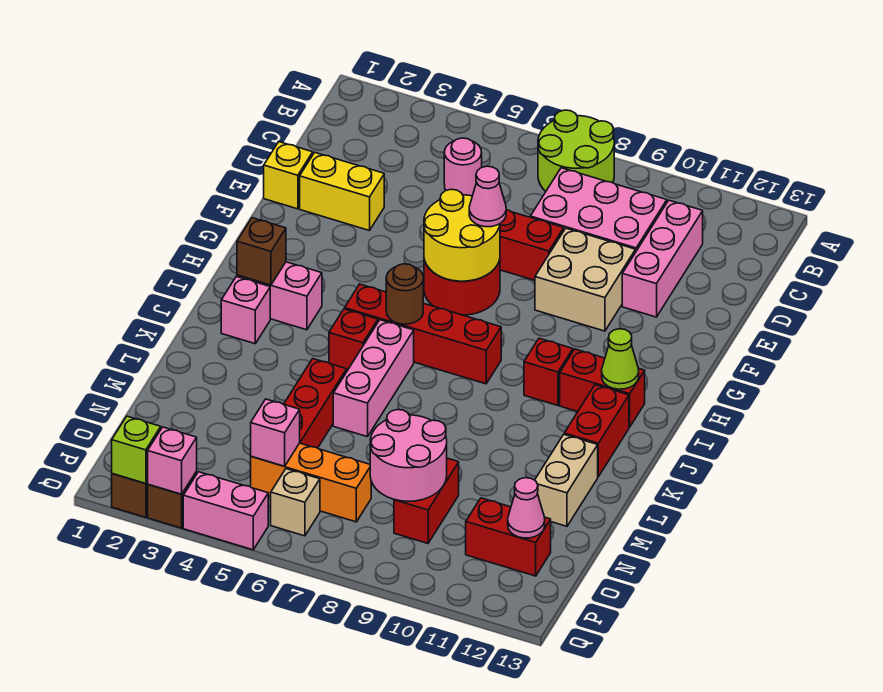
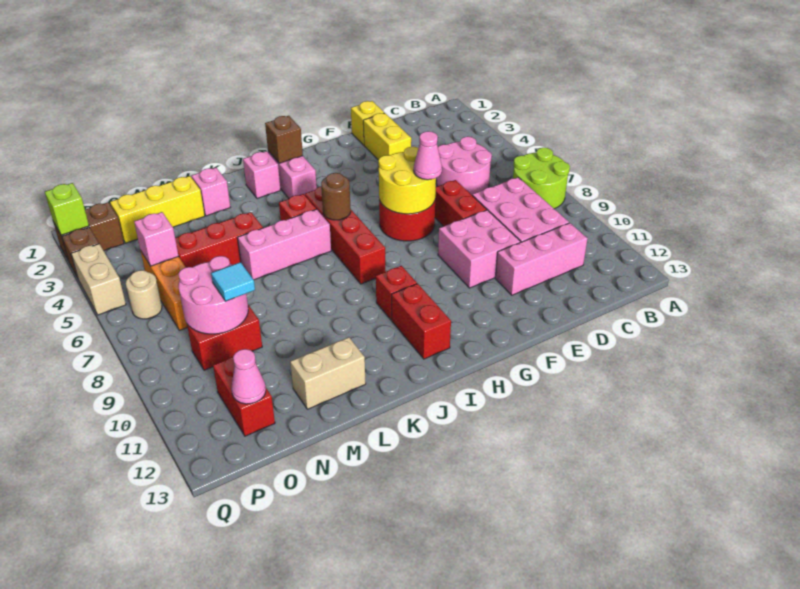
pink 1x1 round brick [444,138,482,196] -> pink 2x2 round brick [436,137,492,195]
tan 2x2 brick [535,228,636,331] -> pink 2x2 brick [438,210,520,288]
lime 1x1 cone [602,329,639,389] -> none
red 1x2 brick [564,385,629,477] -> none
none -> yellow 1x3 brick [110,176,205,243]
none -> cyan 1x1 tile [211,262,255,301]
tan 1x1 brick [271,469,320,536] -> tan 1x1 round brick [126,270,162,319]
pink 1x1 brick [147,427,197,494] -> pink 1x1 brick moved to [191,168,230,216]
pink 1x2 brick [183,472,268,550] -> tan 1x2 brick [71,244,126,315]

